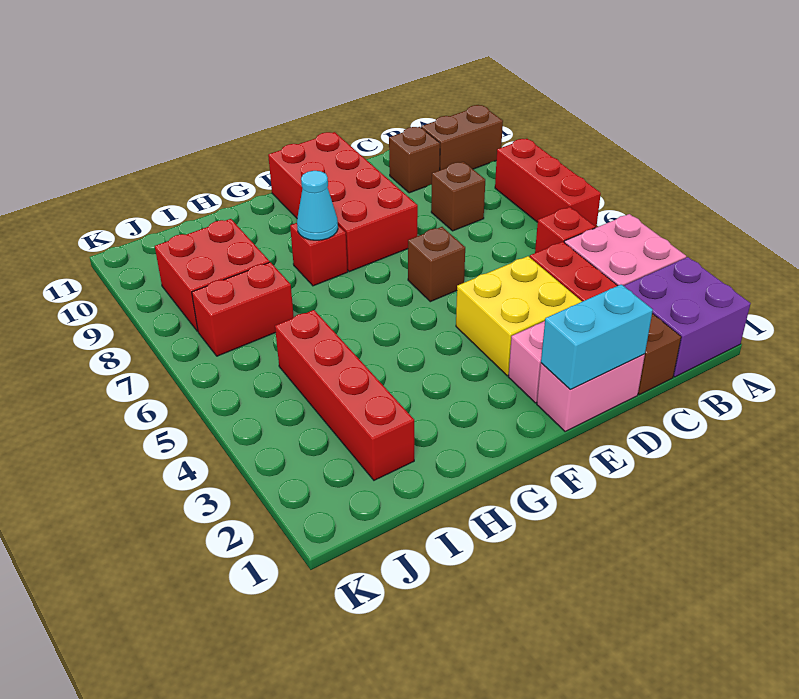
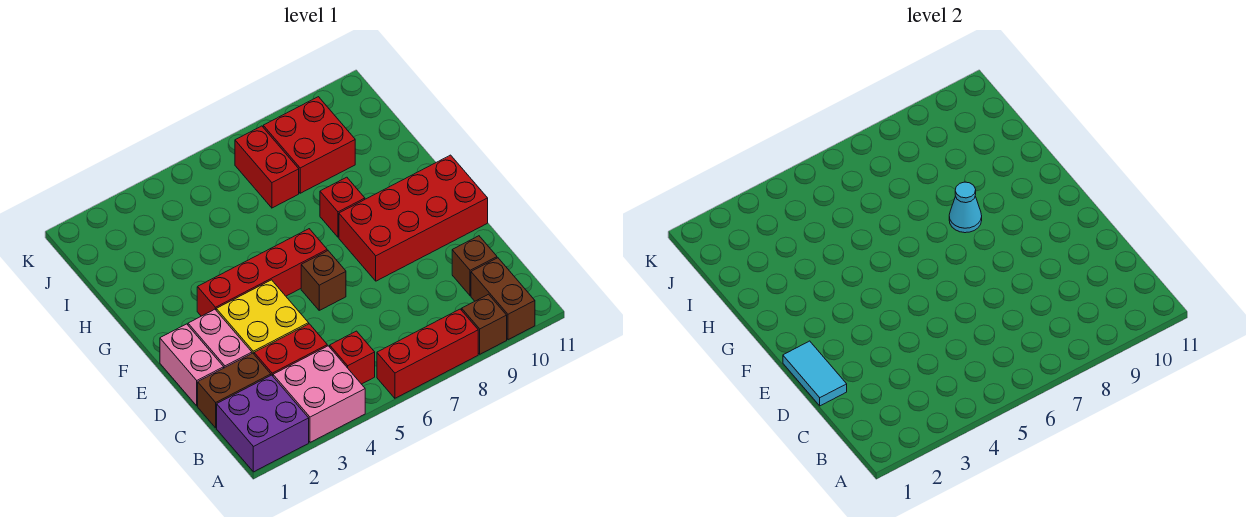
brown 1x1 brick [431,162,485,231] -> brown 1x1 brick moved to [462,294,507,354]
cyan 1x2 brick [541,284,653,389] -> cyan 1x2 tile [783,341,847,406]
red 1x4 brick [275,310,414,480] -> red 1x4 brick moved to [197,229,327,316]

